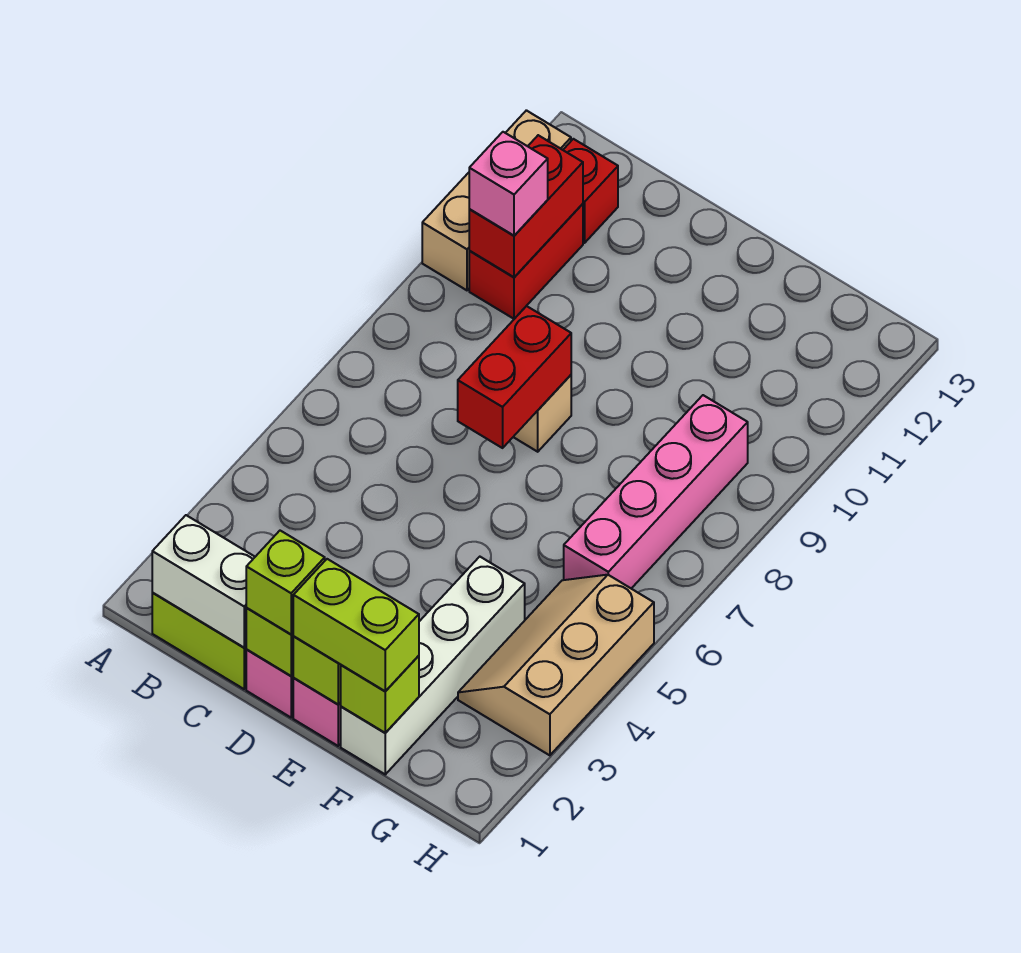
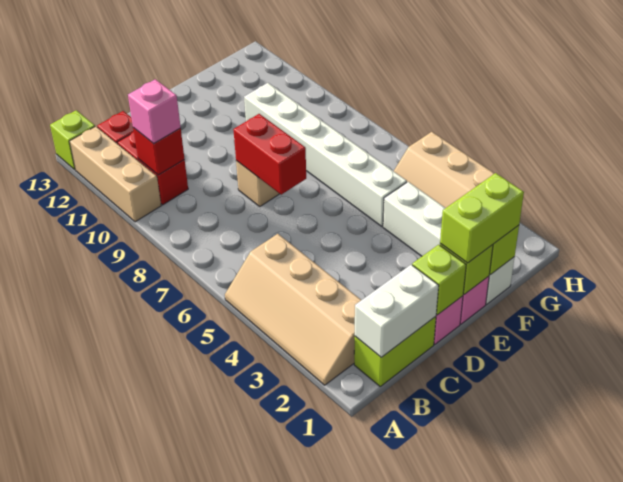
none -> tan 2x4 slope [225,234,361,385]
red 1x2 brick [469,135,583,277] -> red 1x1 brick [133,128,184,175]
lime 1x1 brick [246,531,325,634] -> lime 1x1 brick moved to [50,110,95,169]
none -> white 1x6 brick [244,83,407,227]
pink 1x4 brick [564,395,748,588] -> none

